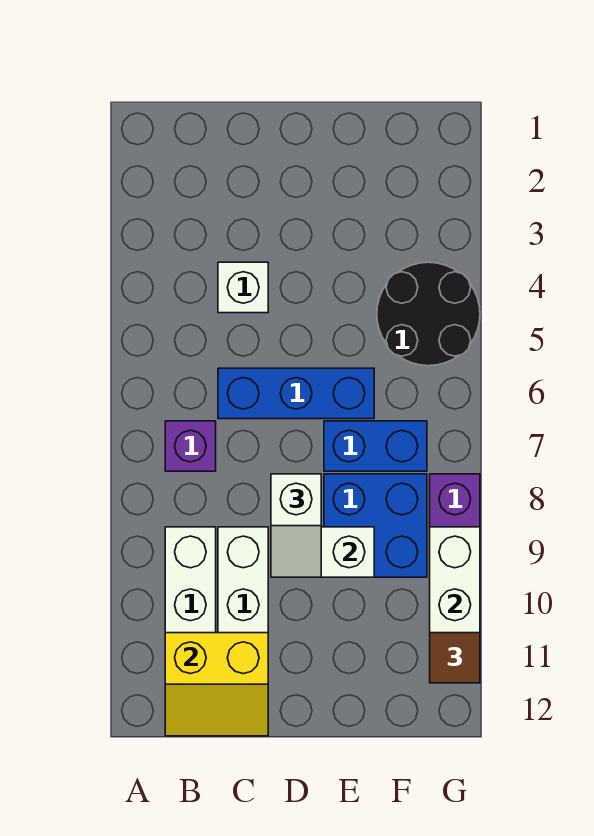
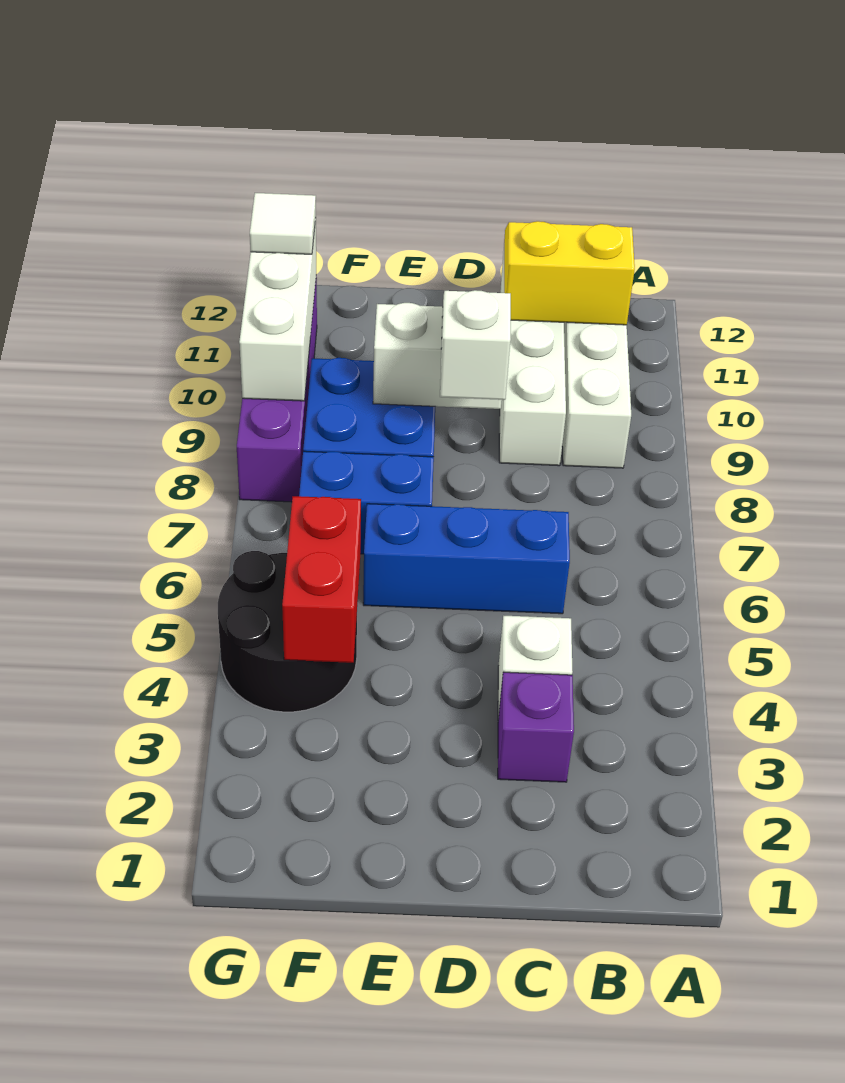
purple 1x1 brick [165,421,216,471] -> purple 1x1 brick moved to [498,672,574,782]
none -> red 1x2 brick [282,496,361,663]
brown 1x1 tile [430,633,480,683] -> white 1x1 tile [250,193,316,254]

